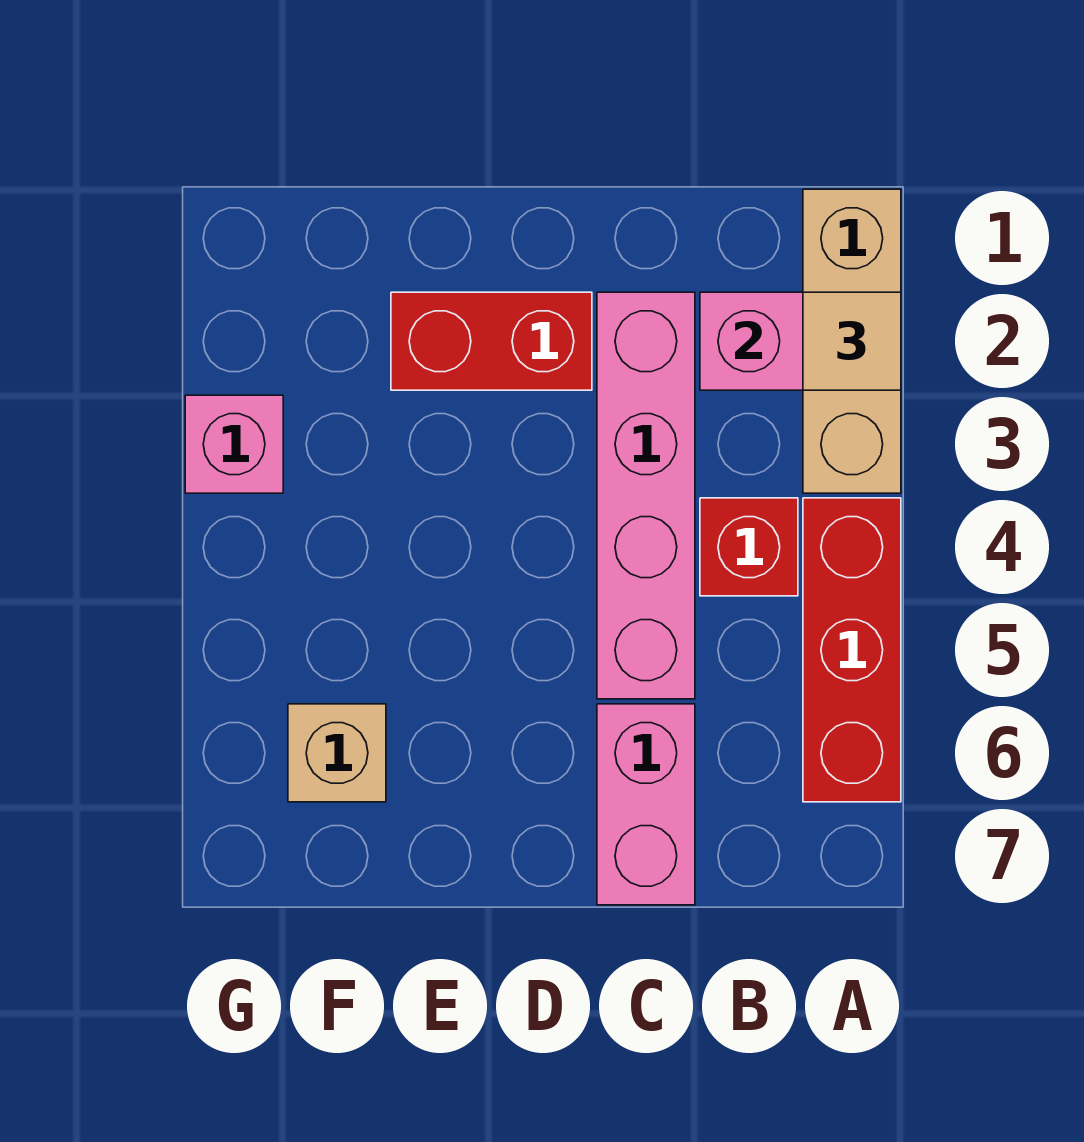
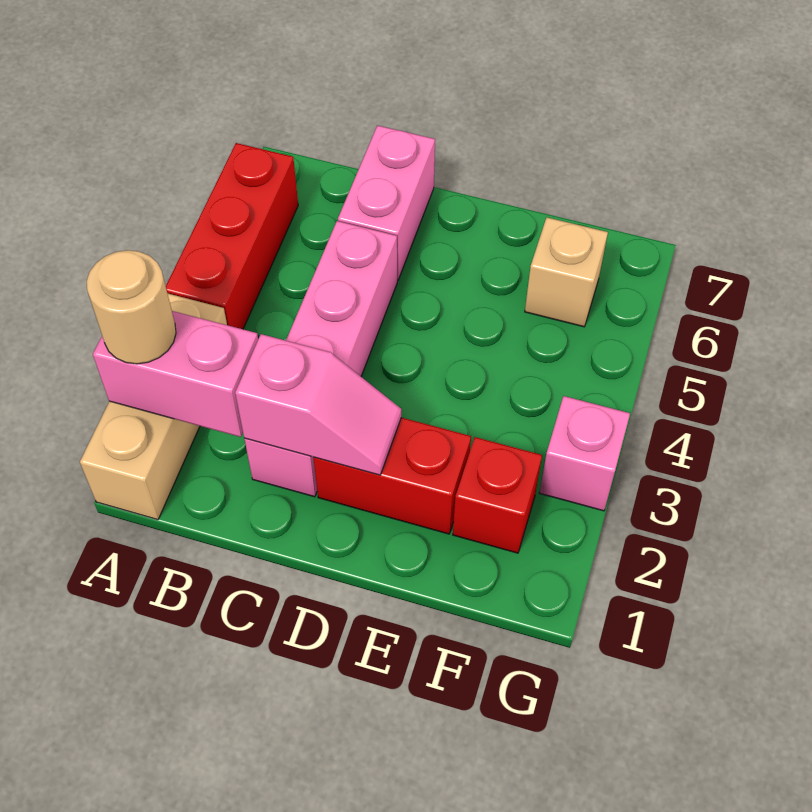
tan 1x1 tile [803,292,901,390] -> tan 1x1 round brick [87,250,176,364]
red 1x1 brick [700,498,798,596] -> red 1x1 brick moved to [453,437,542,553]
none -> pink 1x2 slope [235,334,401,475]

